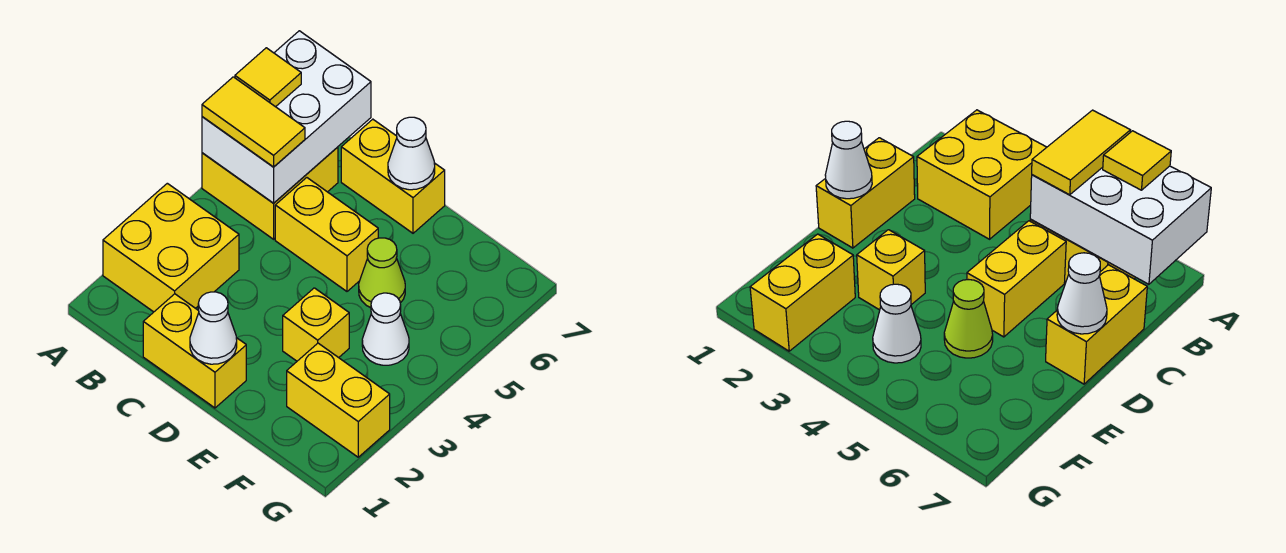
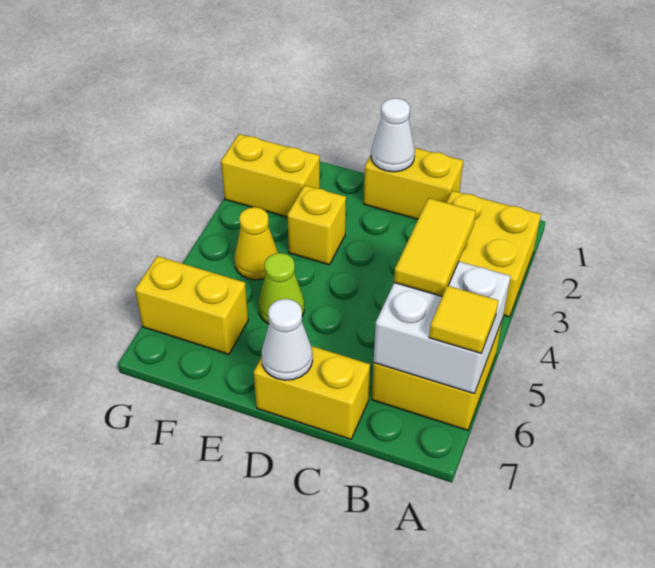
white 2x3 brick [202,31,371,203] -> white 2x2 brick [374,261,511,394]
yellow 1x2 tile [202,77,305,167] -> yellow 1x2 tile turned to [394,198,476,296]
yellow 1x2 brick [275,178,378,291] -> yellow 1x2 brick moved to [135,256,248,354]
white 1x1 cone [362,293,409,365] -> yellow 1x1 cone [235,207,278,280]

